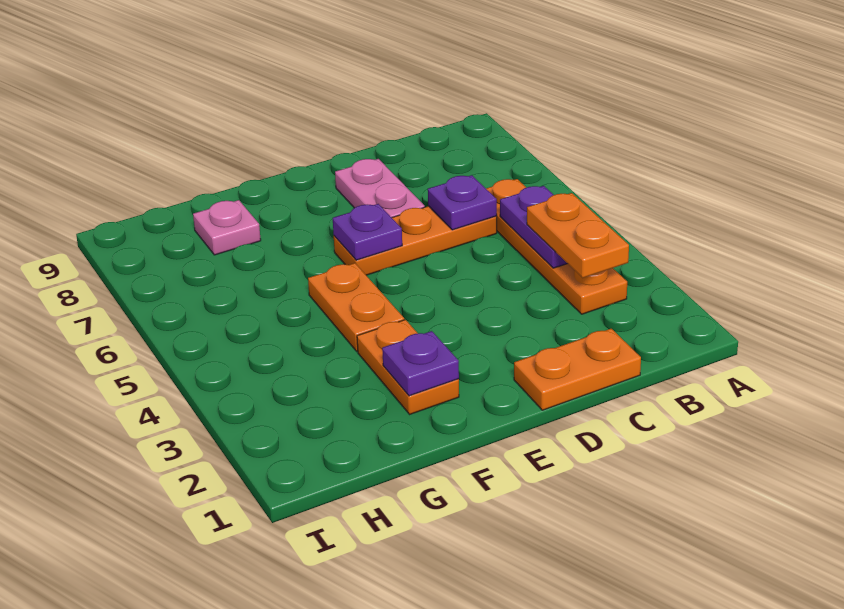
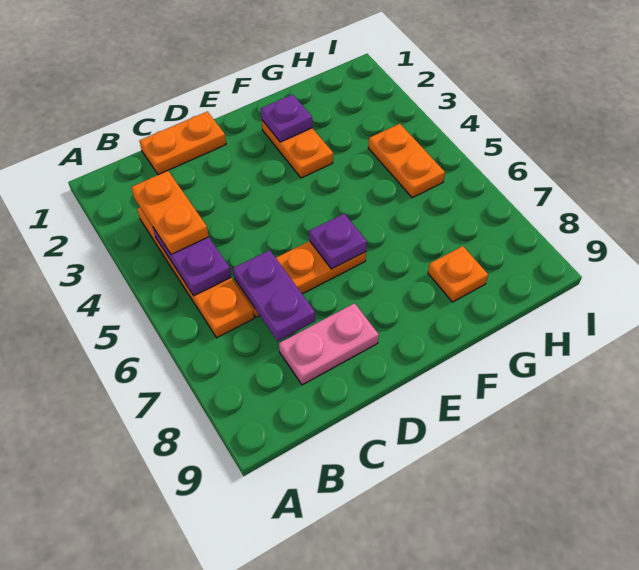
purple 1x1 plate [428,175,497,230] -> purple 1x2 plate [233,250,315,341]
pink 1x2 plate [335,159,425,218] -> pink 1x2 plate turned to [279,303,379,385]
orange 1x2 plate [308,263,404,352] -> orange 1x2 plate moved to [368,124,445,198]
pink 1x1 plate [193,200,261,255] -> orange 1x1 plate [428,246,488,302]

